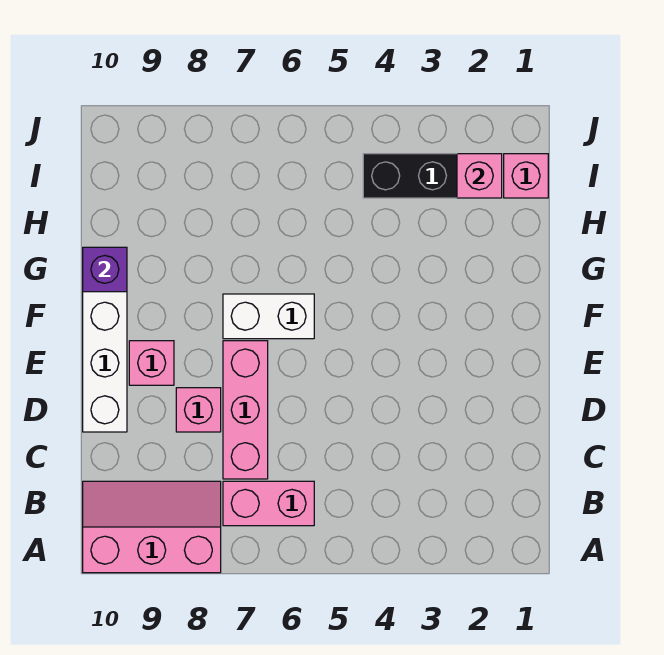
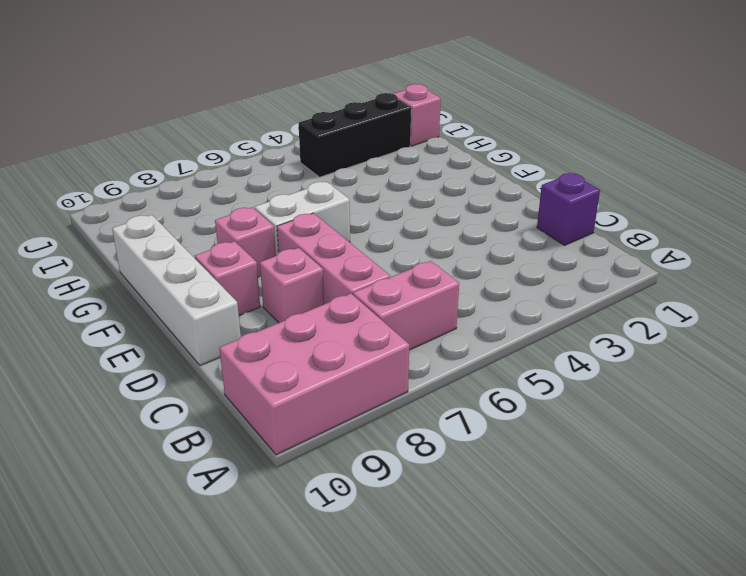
pink 2x3 slope [83,481,221,573] -> pink 2x3 brick [219,294,409,455]
purple 1x1 brick [83,247,127,292] -> purple 1x1 brick moved to [537,173,600,245]
pink 1x1 brick [457,154,502,198] -> pink 1x1 brick moved to [215,207,276,277]

